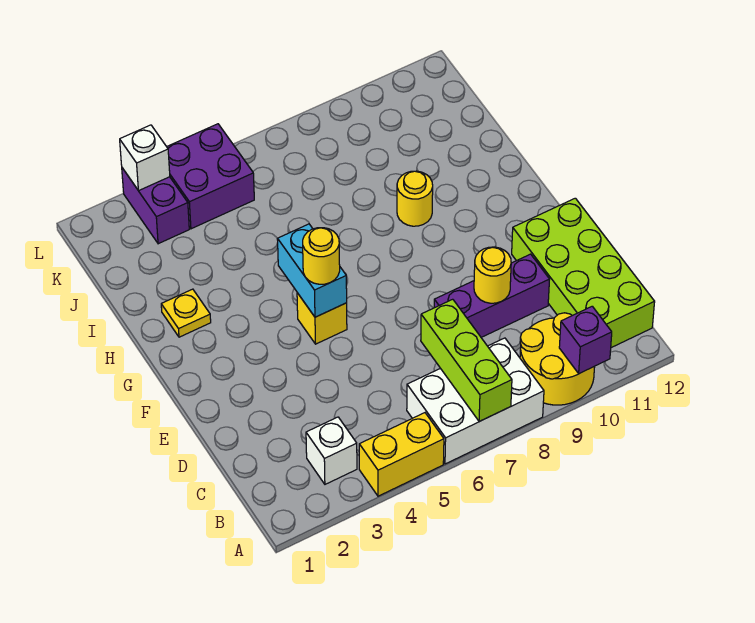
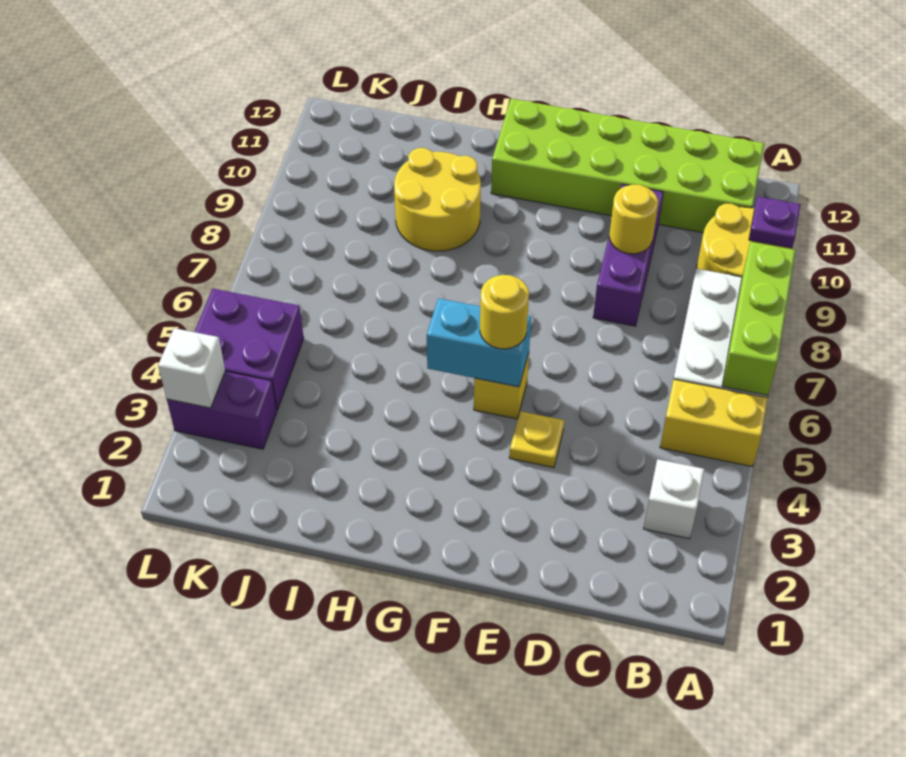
yellow 1x2 brick [359,413,444,496] -> yellow 1x2 brick turned to [660,379,768,467]
lime 1x3 brick [421,299,512,422] -> lime 1x3 brick turned to [722,242,796,395]
purple 1x1 brick [559,306,612,373] -> purple 1x1 plate [749,197,800,248]
lime 2x4 brick [512,198,655,348] -> lime 2x6 brick [491,99,764,233]
yellow 1x1 plate [161,289,211,337] -> yellow 1x1 plate moved to [509,411,564,468]
yellow 1x1 round brick [397,171,433,226] -> yellow 2x2 round brick [394,148,481,251]

